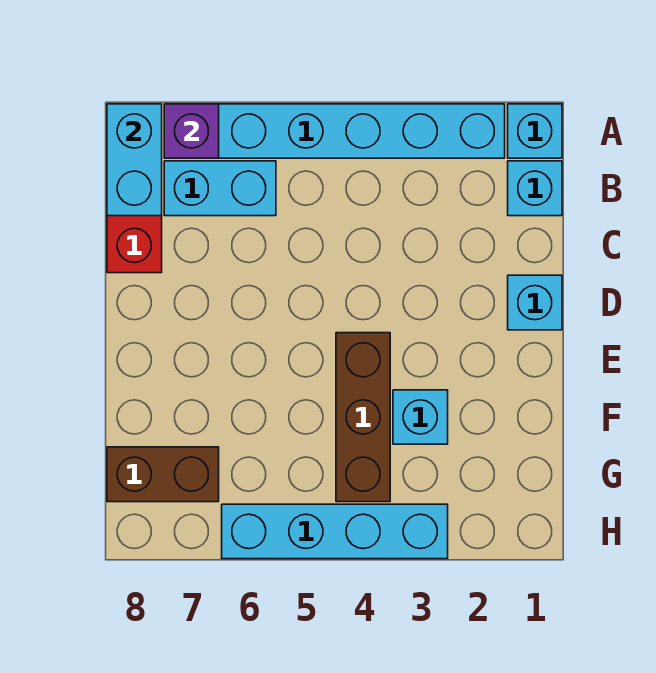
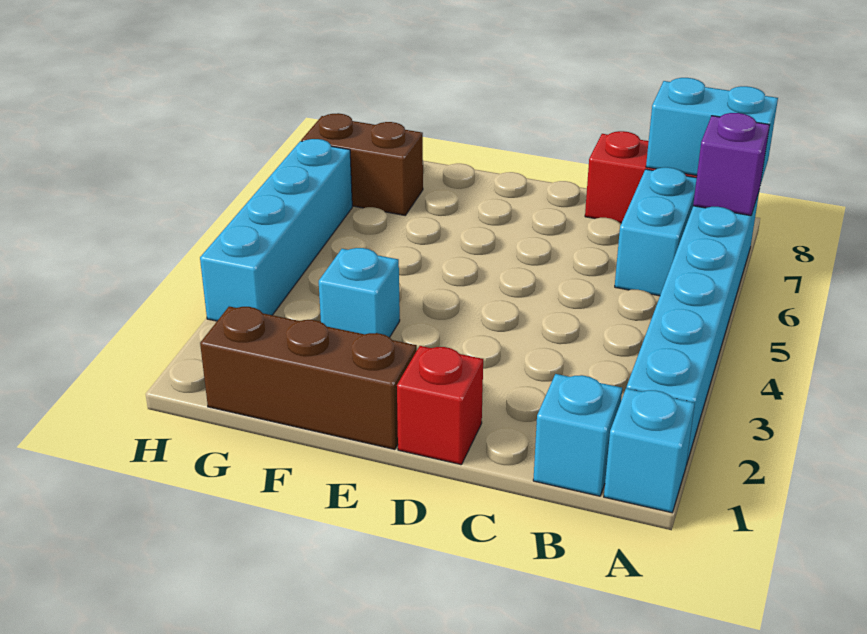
cyan 1x1 brick [508,275,562,330] -> red 1x1 brick [397,346,483,465]
brown 1x3 brick [336,333,390,502] -> brown 1x3 brick moved to [200,306,417,449]
brown 1x2 brick [107,447,219,502] -> brown 1x2 brick turned to [301,113,423,215]

